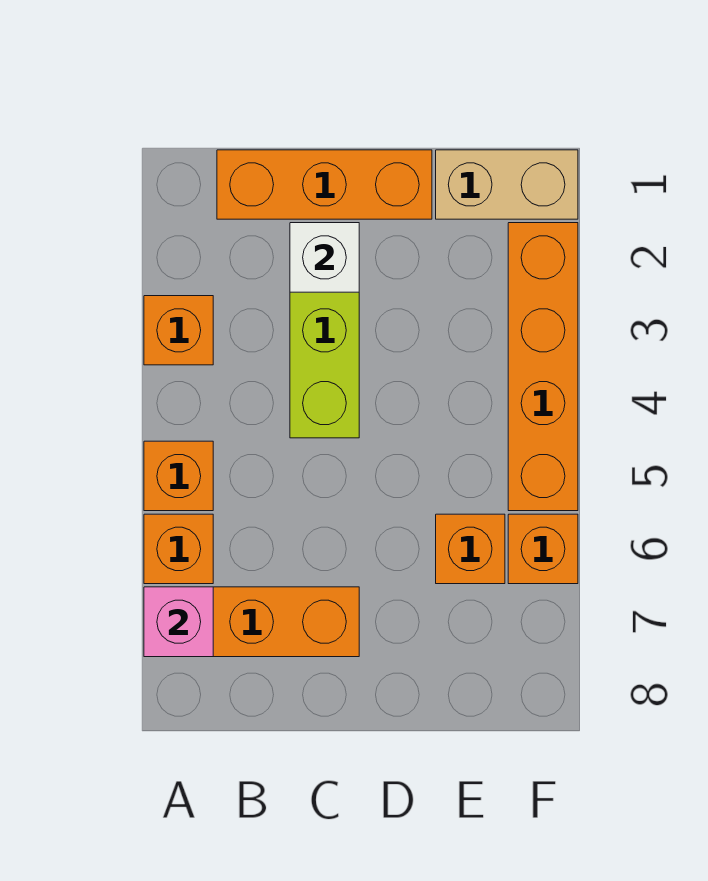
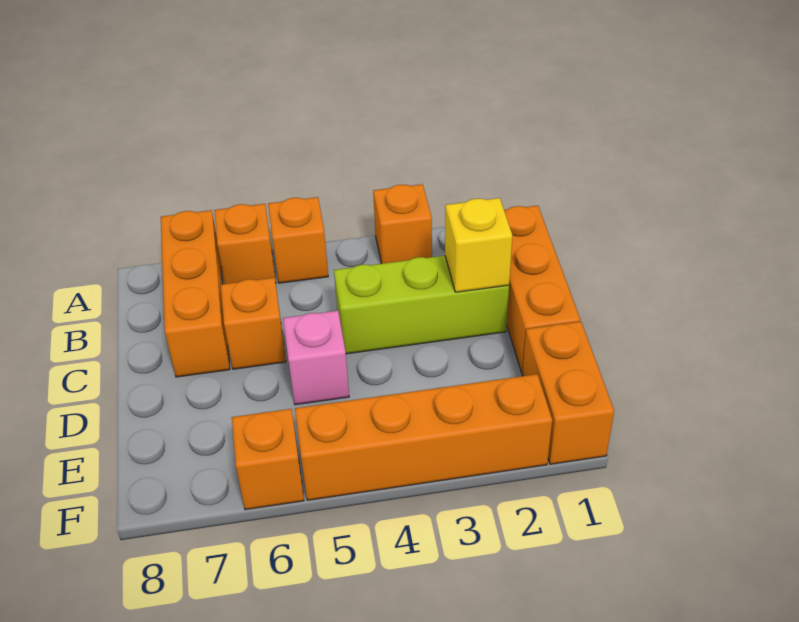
pink 1x1 brick [144,587,213,657] -> pink 1x1 brick moved to [283,311,349,405]
white 1x1 brick [290,223,359,292] -> yellow 1x1 brick [445,198,512,292]
tan 1x2 brick [436,150,578,219] -> orange 1x2 brick [522,322,614,464]
orange 1x1 brick [436,514,505,584] -> orange 1x1 brick moved to [221,278,286,369]

